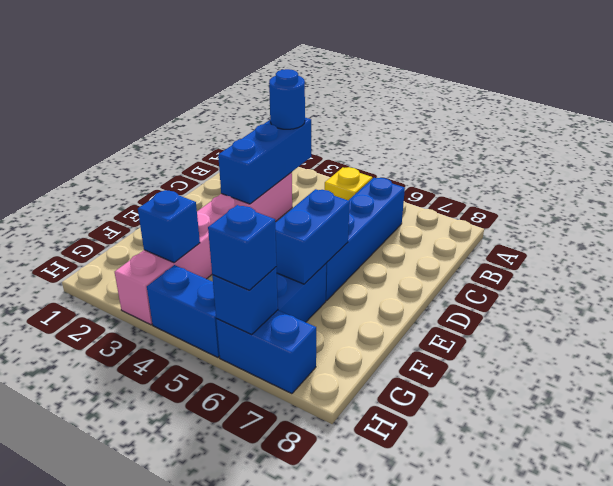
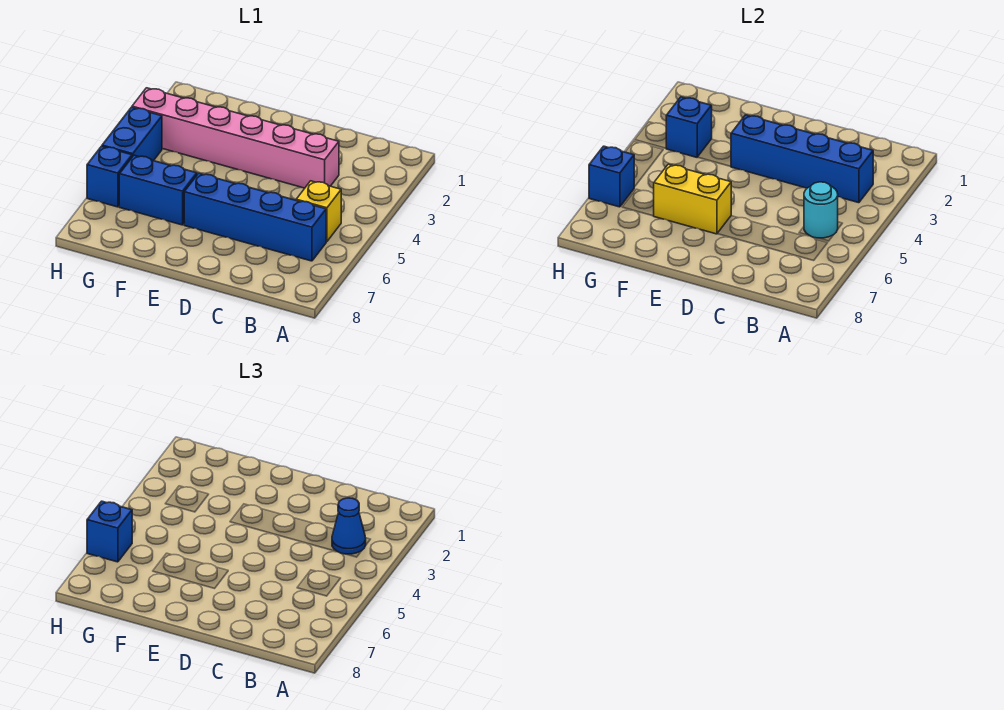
blue 1x3 brick [218,118,311,204] -> blue 1x4 brick [731,115,873,203]
blue 1x1 round brick [269,69,305,129] -> blue 1x1 cone [332,498,366,554]
none -> cyan 1x1 round brick [804,182,838,238]
blue 1x2 brick [275,189,350,284] -> yellow 1x2 brick [654,164,731,234]
blue 1x2 brick [216,310,316,394] -> blue 1x1 brick [87,146,132,207]

